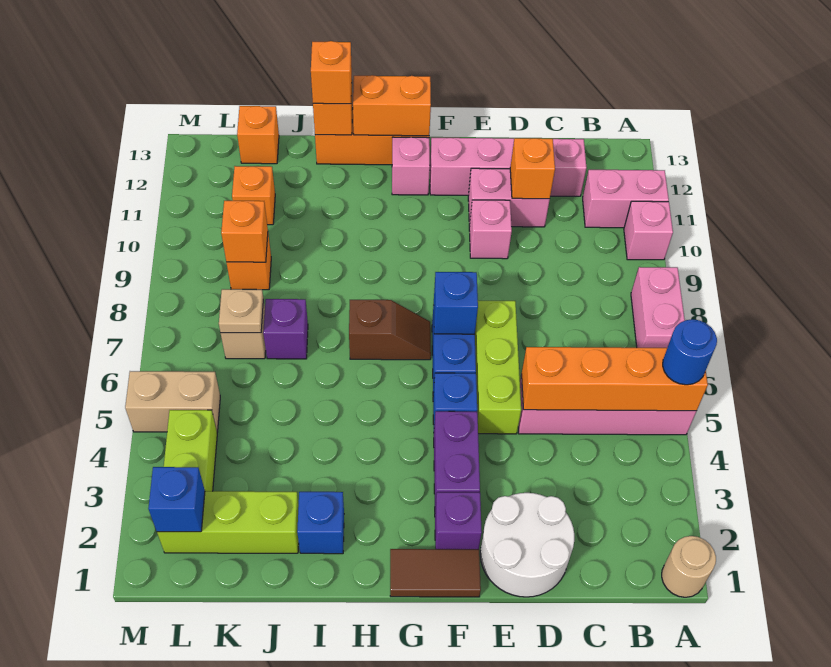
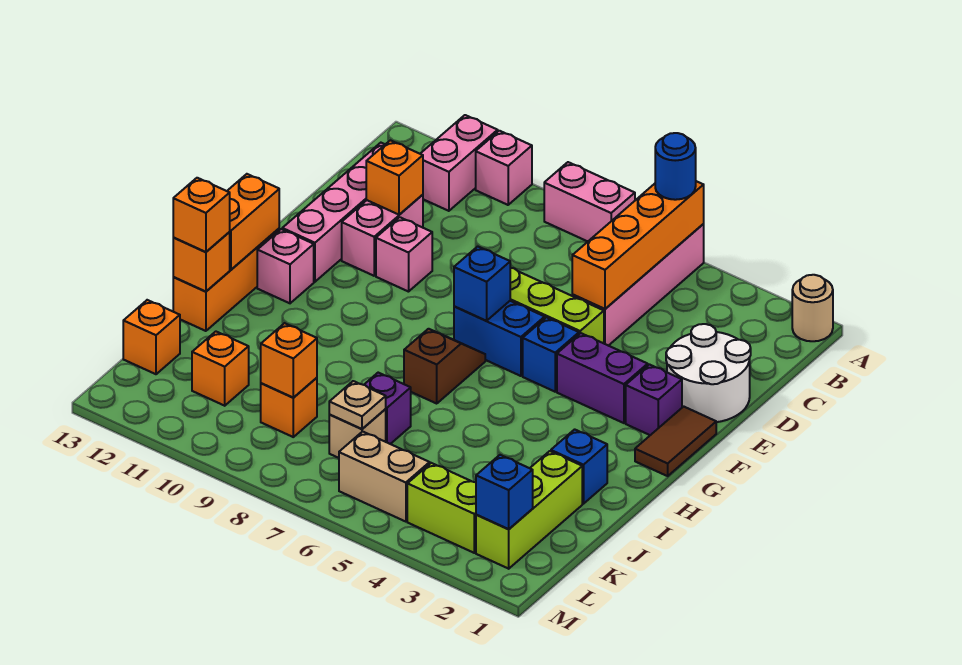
tan 1x2 brick [125,371,220,432] -> tan 1x2 brick turned to [339,432,430,522]

